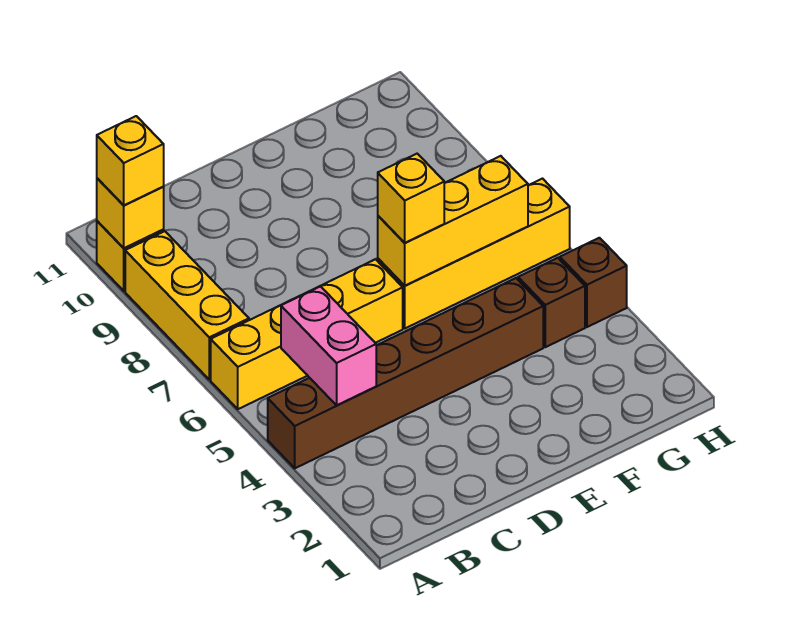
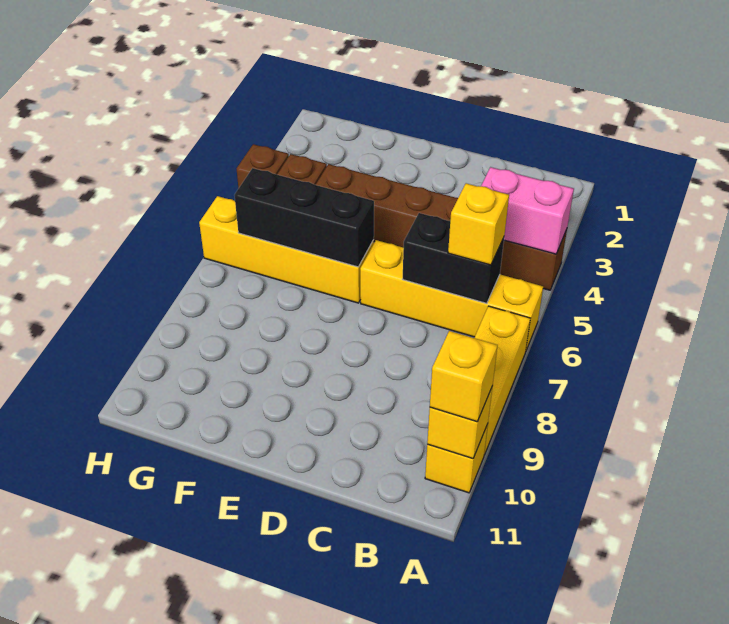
pink 1x2 brick [281,286,377,405] -> pink 1x2 brick turned to [481,167,574,254]
none -> black 1x2 brick [403,213,504,304]
yellow 1x3 brick [378,156,528,286] -> black 1x3 brick [234,168,374,267]
yellow 1x1 brick [378,154,444,243] -> yellow 1x1 brick moved to [448,183,509,265]

